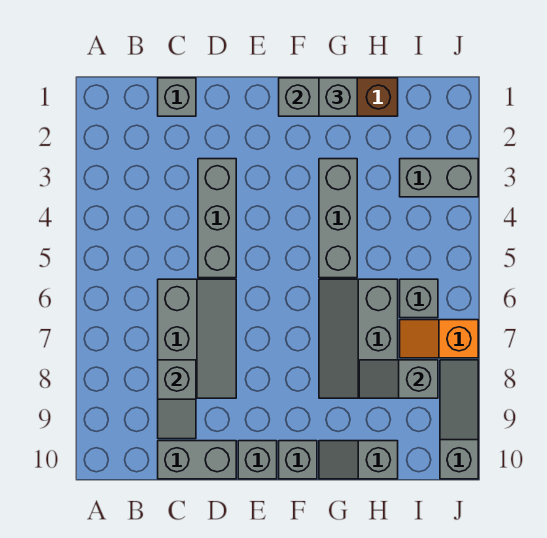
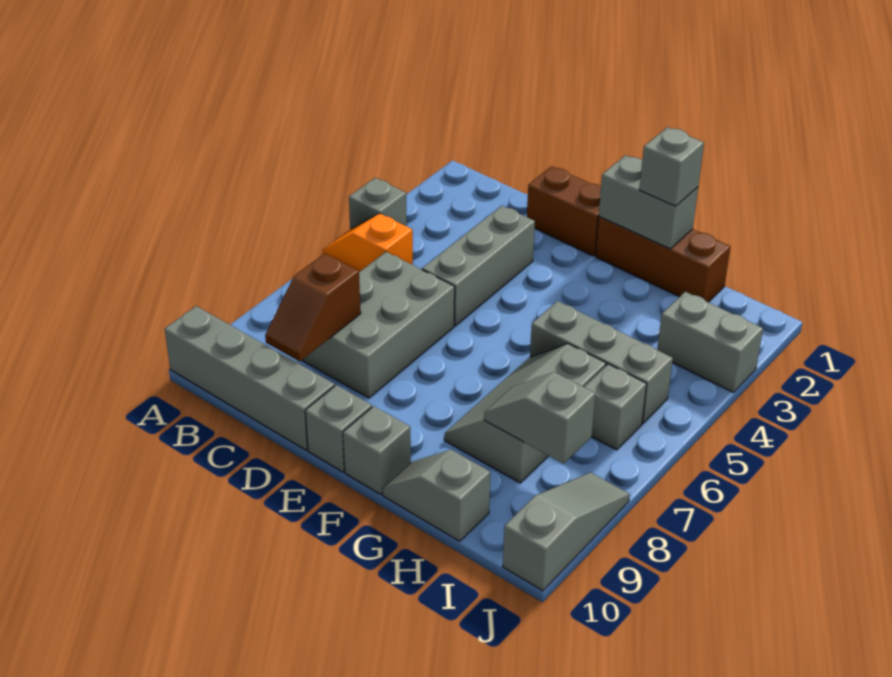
grey 1x1 brick [158,78,196,116] -> grey 1x1 brick moved to [349,178,407,229]
grey 2x3 slope [158,279,236,398] -> grey 2x3 brick [302,252,455,398]
grey 1x2 slope [158,360,196,439] -> brown 1x2 slope [265,253,361,361]
grey 1x2 brick [158,441,236,479] -> grey 1x4 brick [165,306,335,450]
none -> brown 1x2 brick [527,166,601,256]
grey 1x3 brick [319,159,357,278] -> grey 1x3 brick turned to [530,301,673,423]
orange 1x2 slope [400,320,478,358] -> orange 1x2 slope moved to [322,213,413,272]

